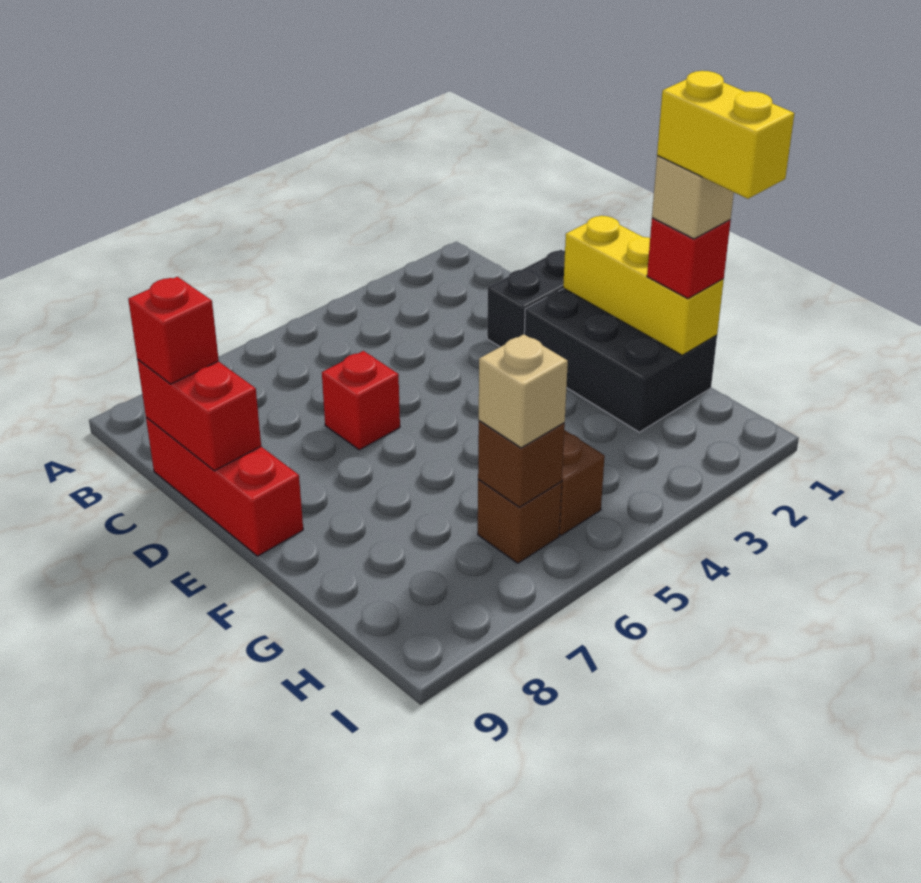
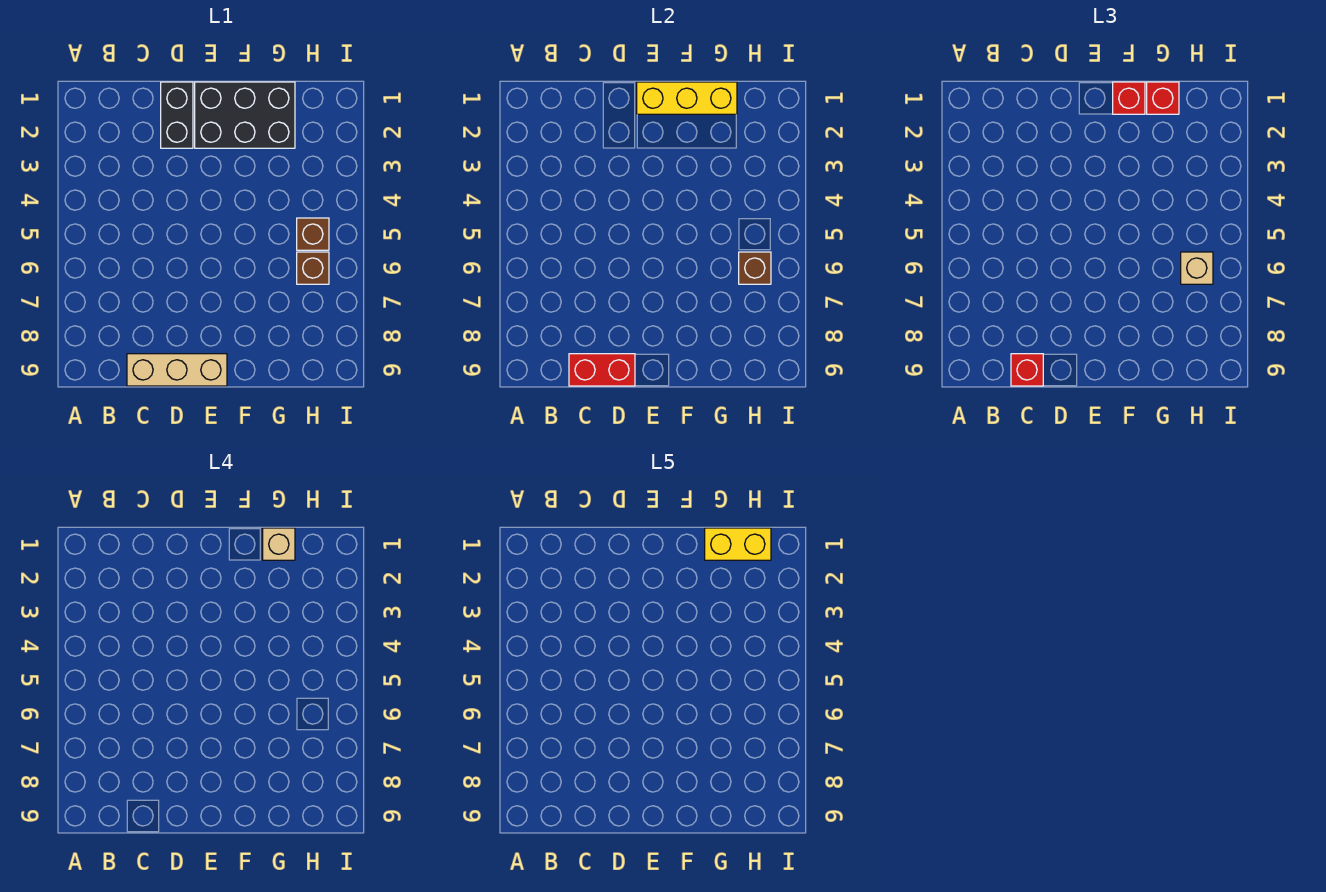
red 1x3 brick [146,417,303,556] -> tan 1x3 brick [127,354,227,386]
red 1x1 brick [322,351,400,450] -> red 1x1 brick moved to [1113,82,1145,114]

